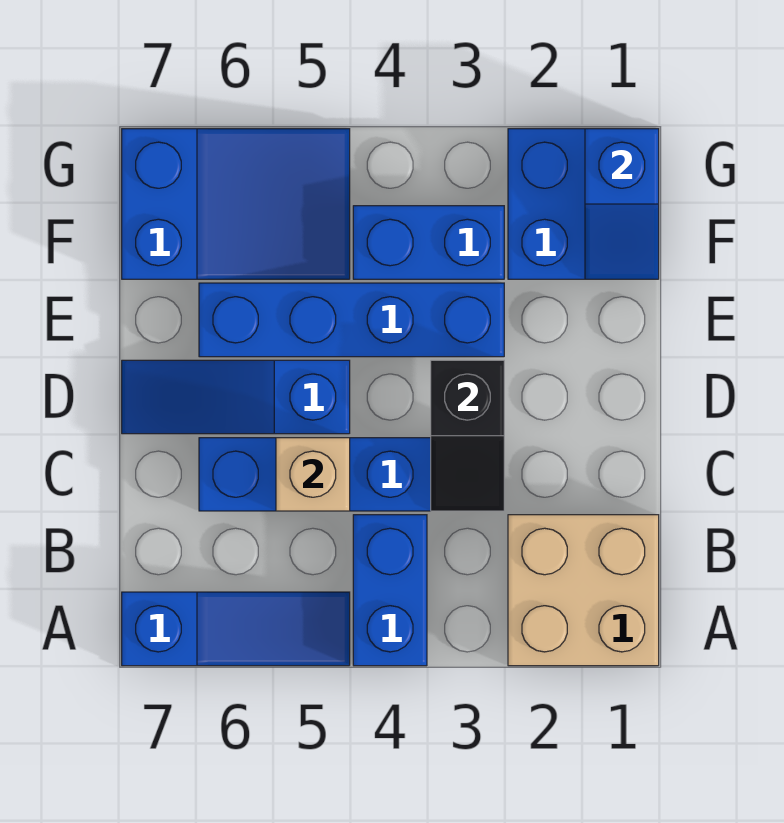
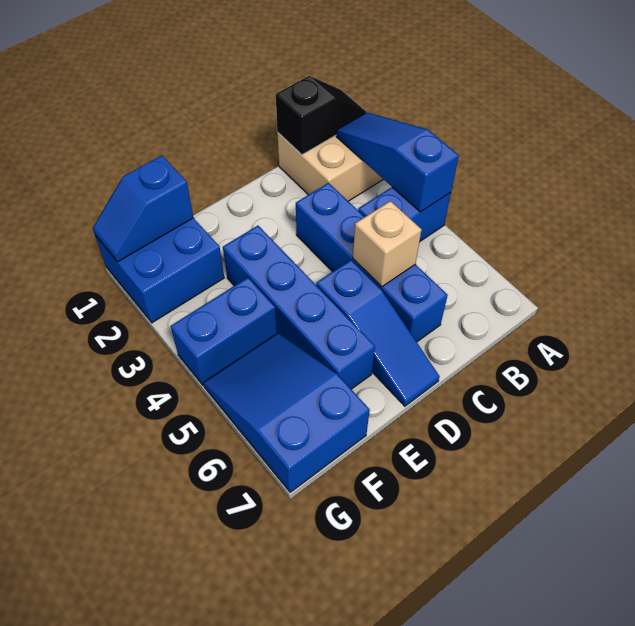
blue 1x3 slope [122,592,350,666] -> blue 1x3 slope moved to [336,112,459,212]
black 1x2 slope [431,360,504,511] -> black 1x2 slope moved to [276,76,366,155]
blue 1x2 slope [585,129,659,279] -> blue 1x2 slope turned to [93,156,194,262]
blue 1x2 brick [353,206,504,279] -> blue 1x2 brick turned to [171,278,277,386]

